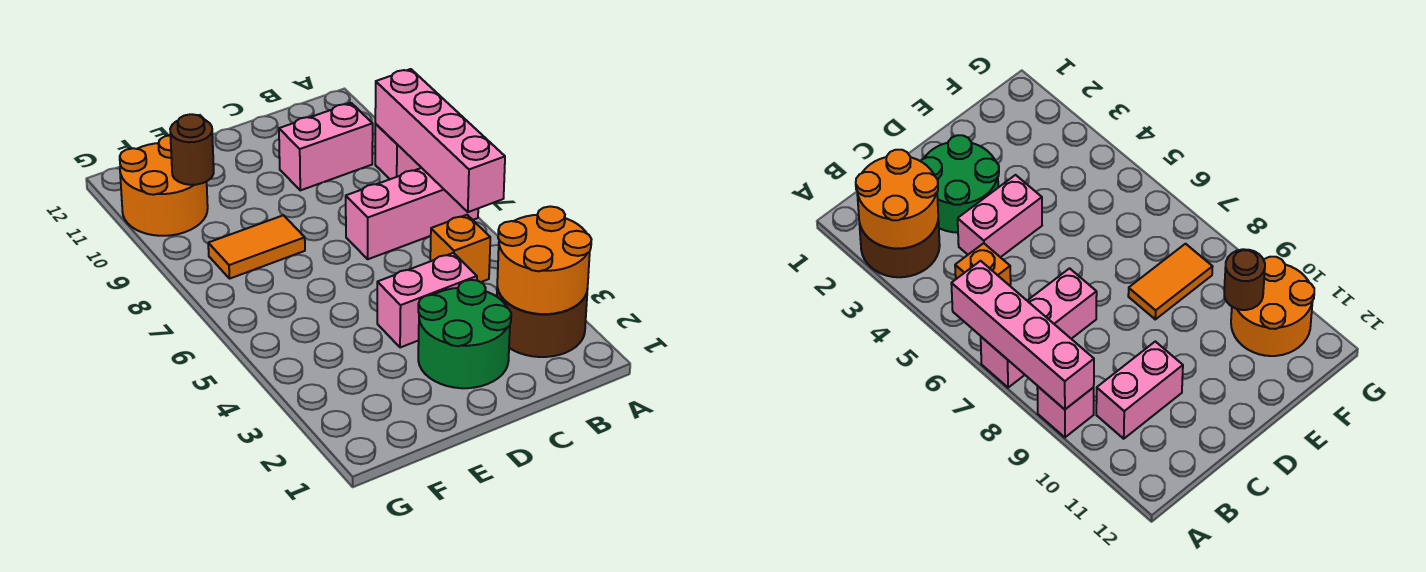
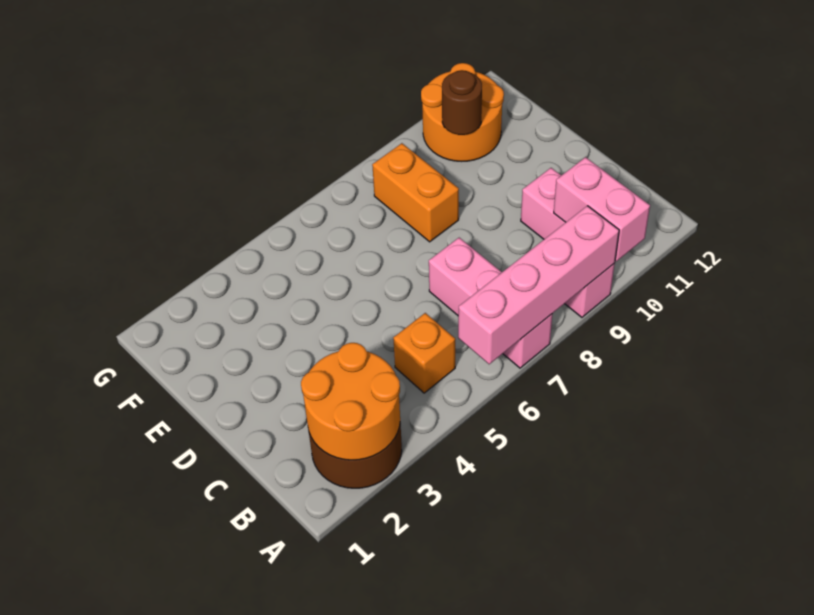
green 2x2 round brick [418,280,511,388] -> none
pink 1x2 brick [377,253,477,348] -> pink 1x2 brick moved to [554,157,650,261]
orange 1x2 tile [208,215,305,279] -> orange 1x2 brick [372,143,459,242]

